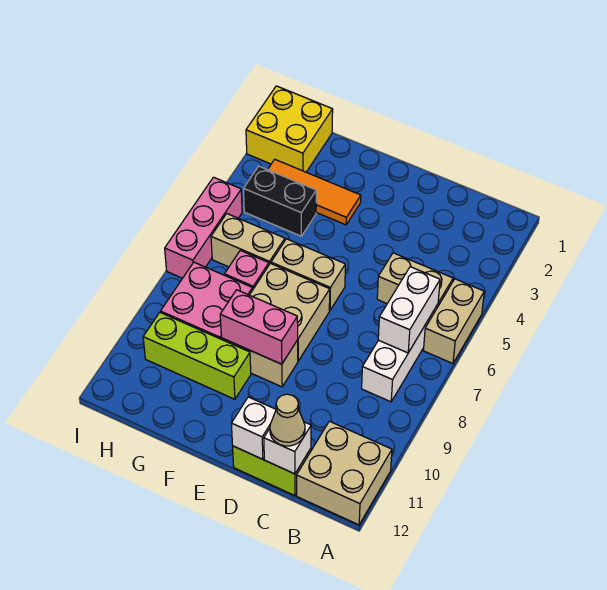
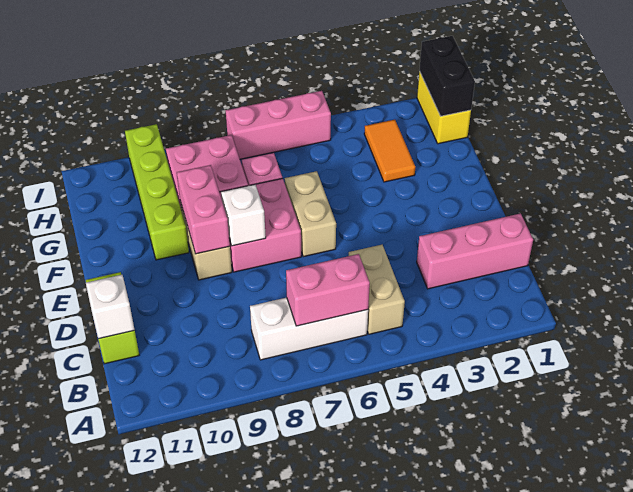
tan 1x2 brick [423,279,484,364] -> none
tan 2x2 brick [297,421,392,525] -> none
white 1x2 brick [378,267,440,353] -> pink 1x2 brick [286,254,370,326]
none -> pink 1x3 brick [417,213,533,289]
tan 1x1 cone [270,394,305,446] -> none
white 1x1 brick [231,397,276,459] -> white 1x1 brick moved to [221,184,266,246]
tan 2x2 brick [250,263,330,361] -> pink 2x2 brick [219,178,301,272]
orange 1x3 tile [268,159,361,225] -> orange 1x2 tile [364,120,415,182]
lime 1x3 brick [143,312,251,399] -> lime 1x4 brick [125,124,189,260]
black 1x2 brick [244,166,316,236] -> black 1x2 brick moved to [419,36,475,116]
tan 1x2 brick [211,214,285,267] -> none
yellow 2x2 brick [246,86,333,172] -> yellow 1x2 brick [417,71,471,144]

